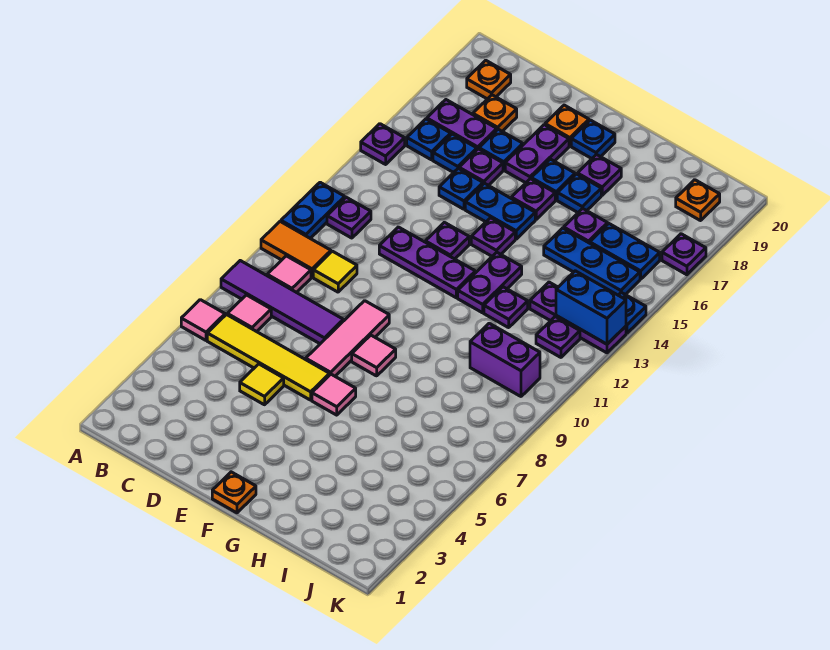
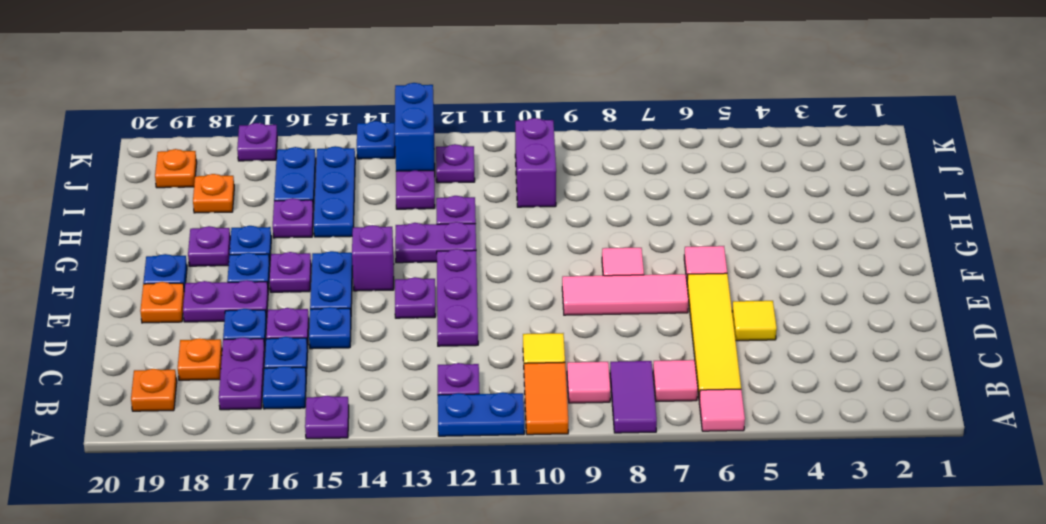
purple 1x4 tile [221,261,343,344] -> purple 1x2 tile [610,361,657,433]
orange 1x1 plate [212,472,256,513] -> orange 1x1 plate moved to [193,174,234,213]
purple 1x1 plate [471,218,515,256] -> purple 1x1 brick [352,225,394,291]

